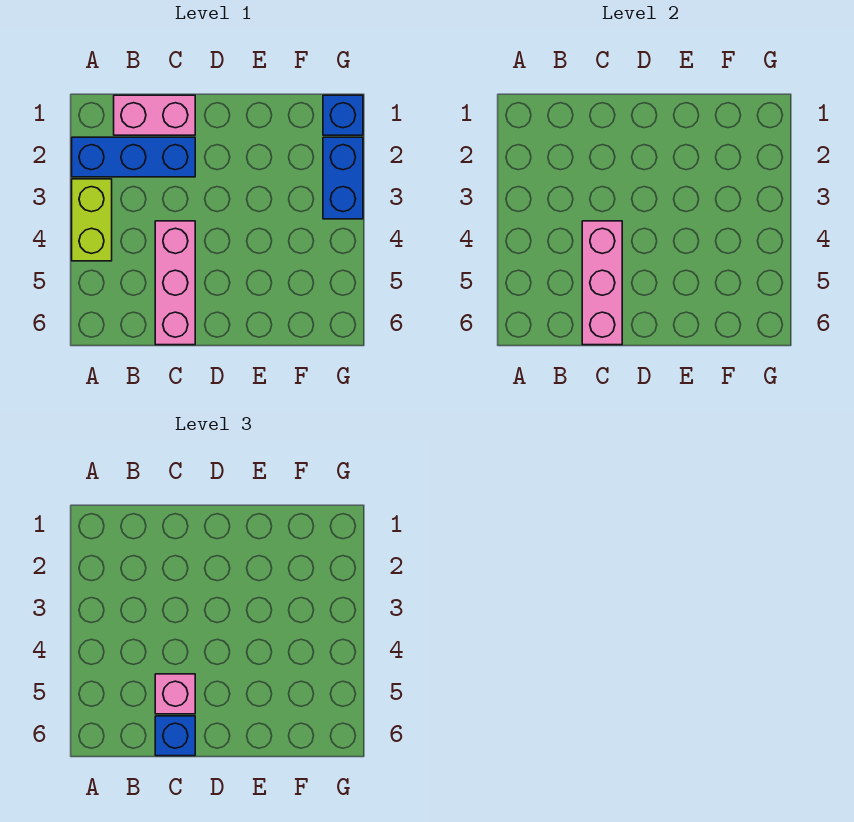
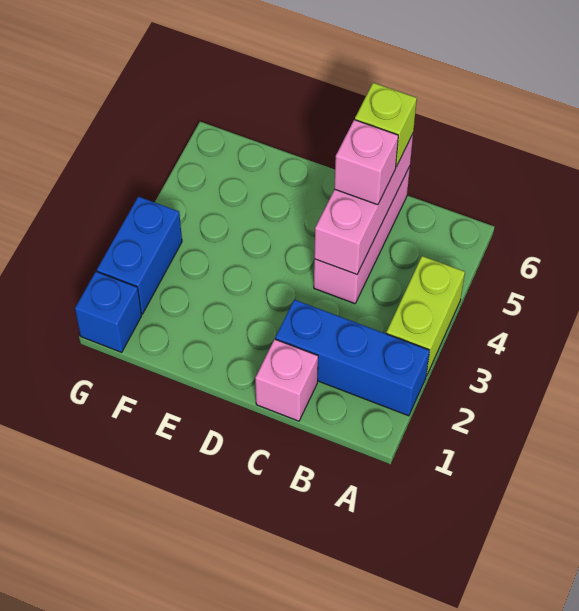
pink 1x2 brick [114,95,195,135] -> pink 1x1 brick [255,339,318,421]
blue 1x1 brick [155,716,195,756] -> lime 1x1 brick [355,83,417,167]

